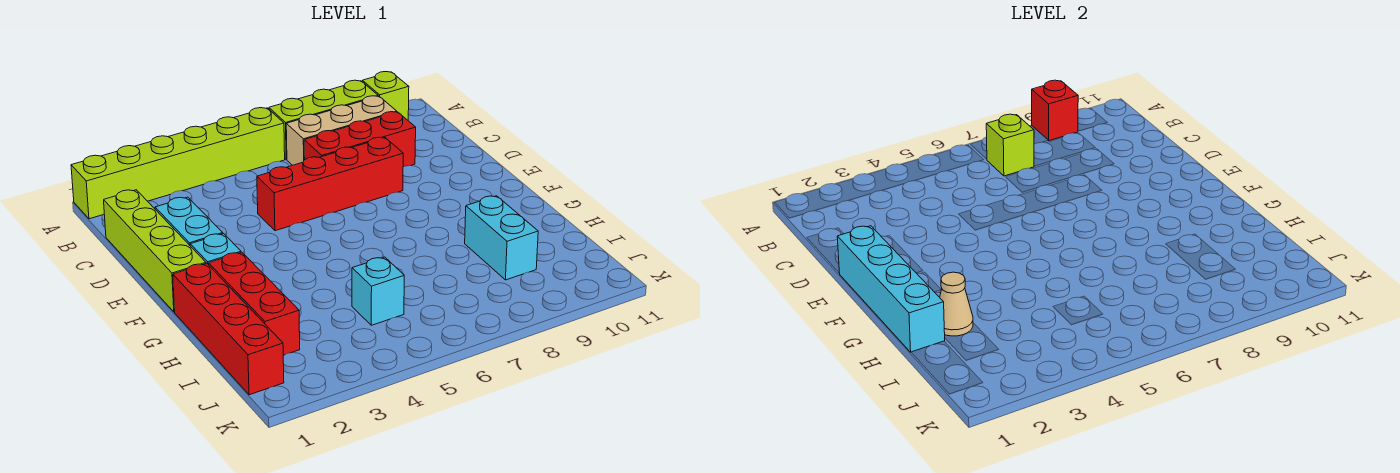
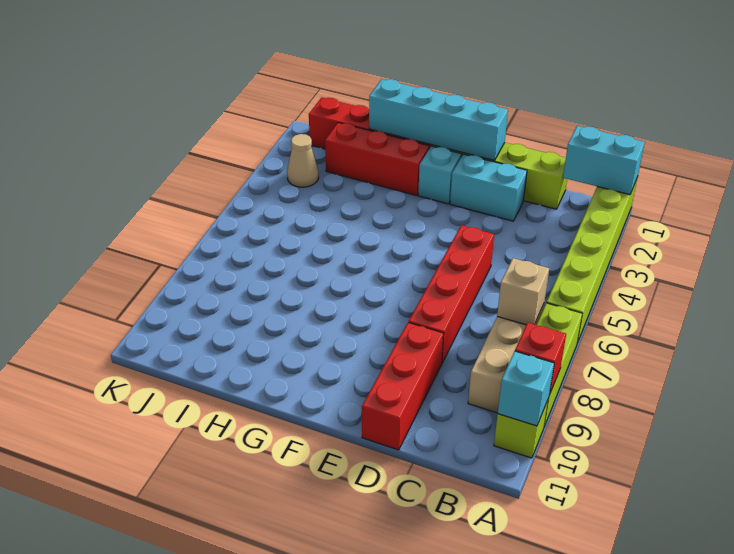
lime 1x1 brick [986,114,1034,176] -> tan 1x1 brick [497,258,549,325]
red 1x3 brick [304,112,416,167] -> red 1x3 brick moved to [362,322,444,450]
tan 1x1 cone [940,272,973,336] -> tan 1x1 cone moved to [287,134,319,187]
cyan 1x2 brick [465,196,538,280] -> cyan 1x2 brick moved to [563,126,645,195]
cyan 1x1 brick [352,257,404,325] -> cyan 1x1 brick moved to [498,351,554,426]

